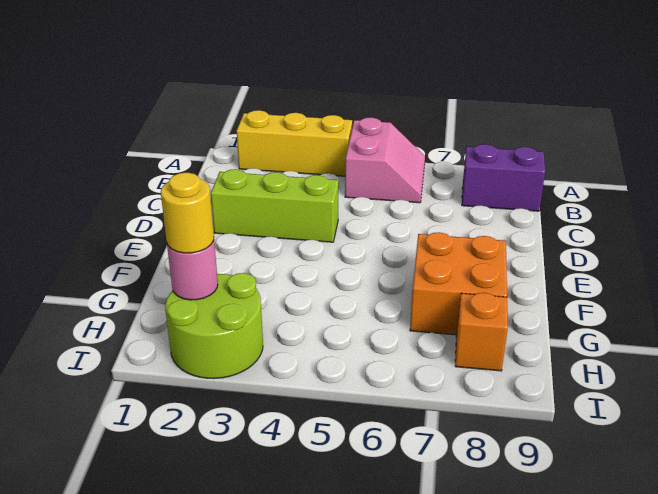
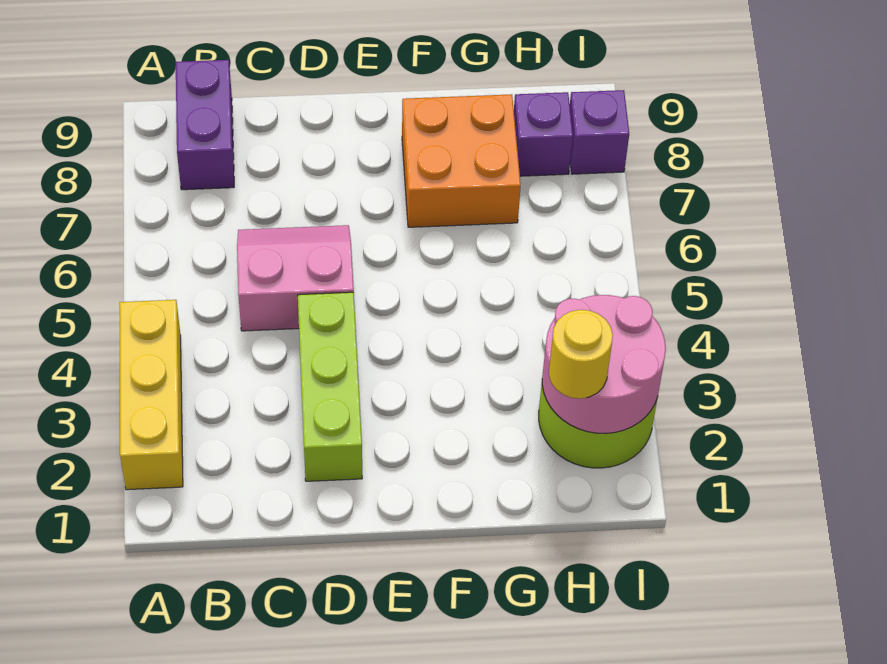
pink 2x2 slope [345,117,425,203] -> pink 2x2 slope moved to [237,225,354,331]
pink 1x1 round brick [167,240,218,300] -> pink 2x2 round brick [542,295,666,434]
orange 1x1 brick [455,293,508,371] -> purple 1x1 brick [514,92,573,176]
none -> purple 1x1 brick [570,90,629,174]

